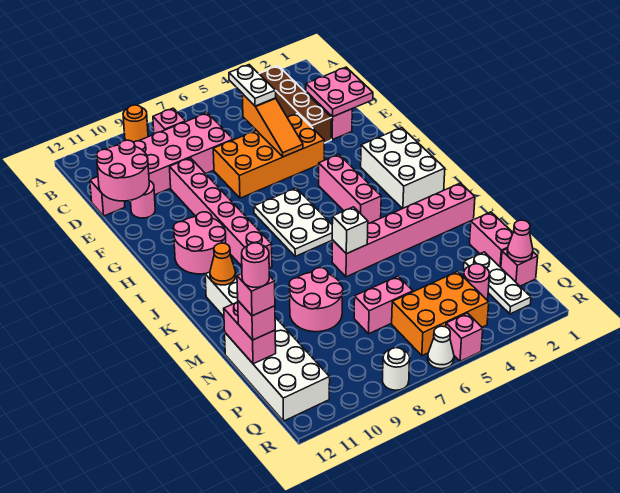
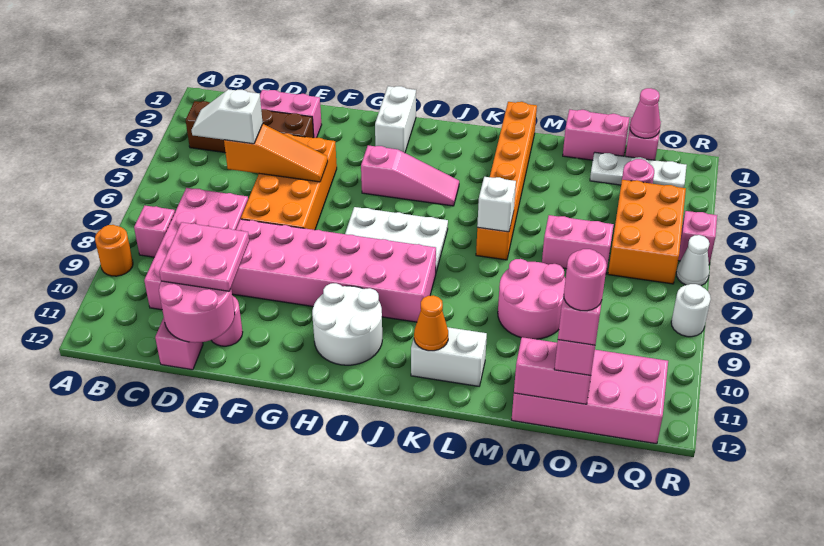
white 1x2 plate [229,65,276,106] -> white 1x2 slope [192,89,263,144]
pink 2x2 plate [306,67,373,117] -> pink 2x2 plate moved to [159,222,249,291]
pink 1x6 brick [170,158,272,268] -> pink 2x6 brick [231,219,436,322]
white 2x3 brick [361,128,445,209] -> white 1x2 brick [375,86,416,153]
pink 1x3 brick [319,154,381,224] -> pink 1x3 slope [361,145,459,206]
pink 2x2 round brick [173,212,226,274] -> white 2x2 round brick [312,283,382,365]
pink 1x6 brick [332,183,475,277] -> orange 1x6 brick [476,102,537,260]
white 2x4 brick [225,317,330,421] -> pink 2x4 brick [512,350,668,444]
pink 1x2 brick [354,276,413,334] -> pink 1x2 brick turned to [542,215,614,273]

